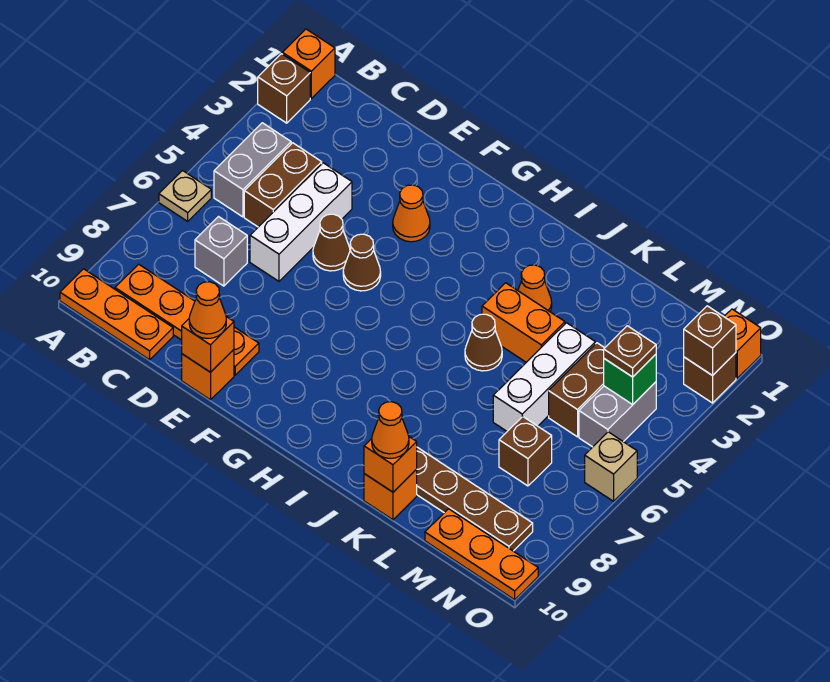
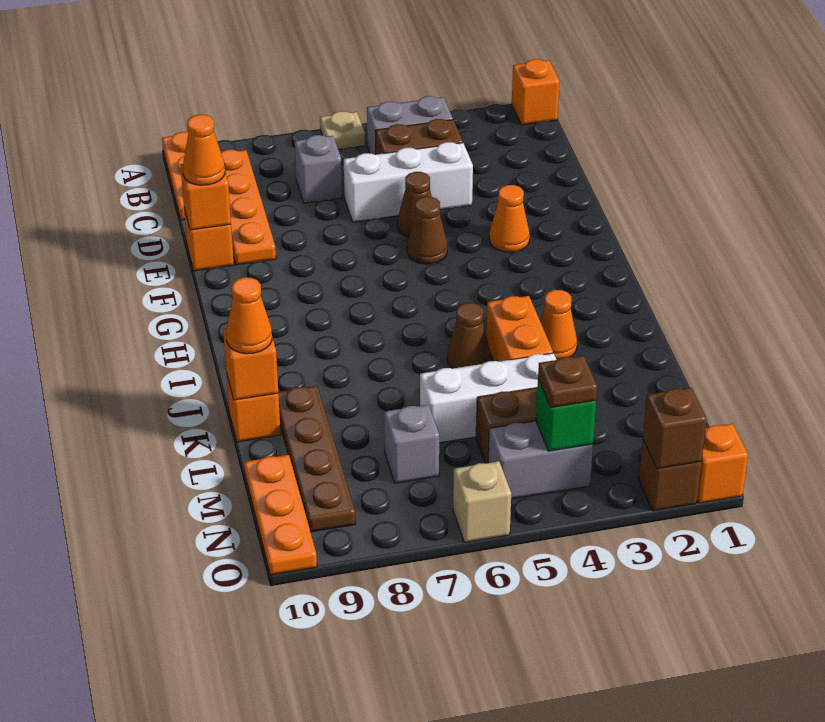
brown 1x1 brick [258,54,310,123] -> none
brown 1x1 brick [499,417,552,486] -> grey 1x1 brick [384,405,439,483]

